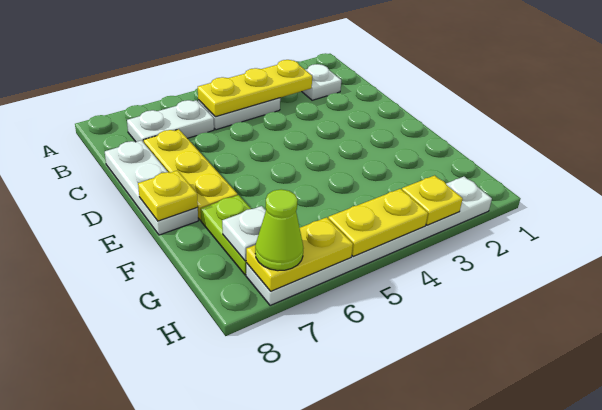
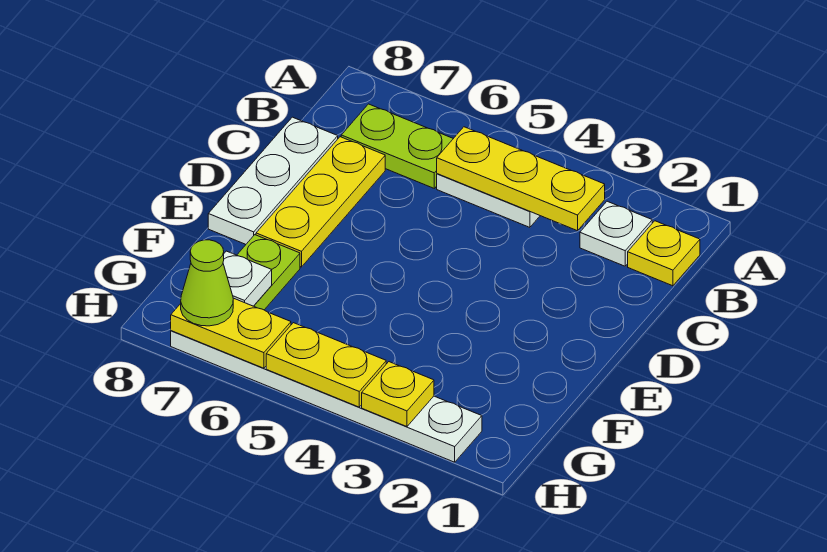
white 1x2 plate [127,100,214,142] -> lime 1x2 plate [341,104,453,188]
yellow 1x1 plate [138,170,198,221] -> yellow 1x1 plate moved to [628,221,700,286]

